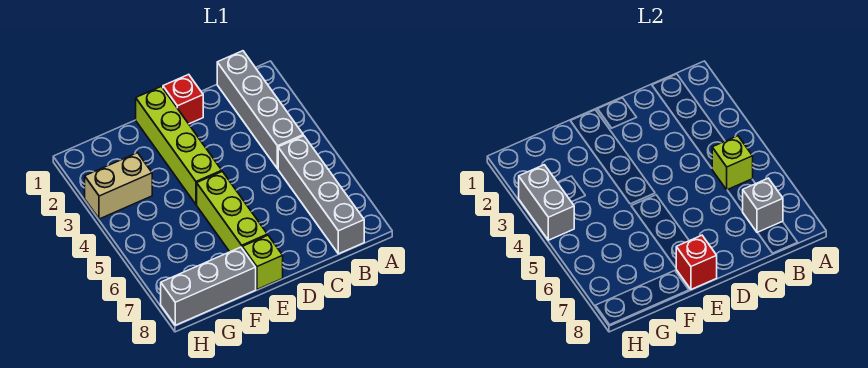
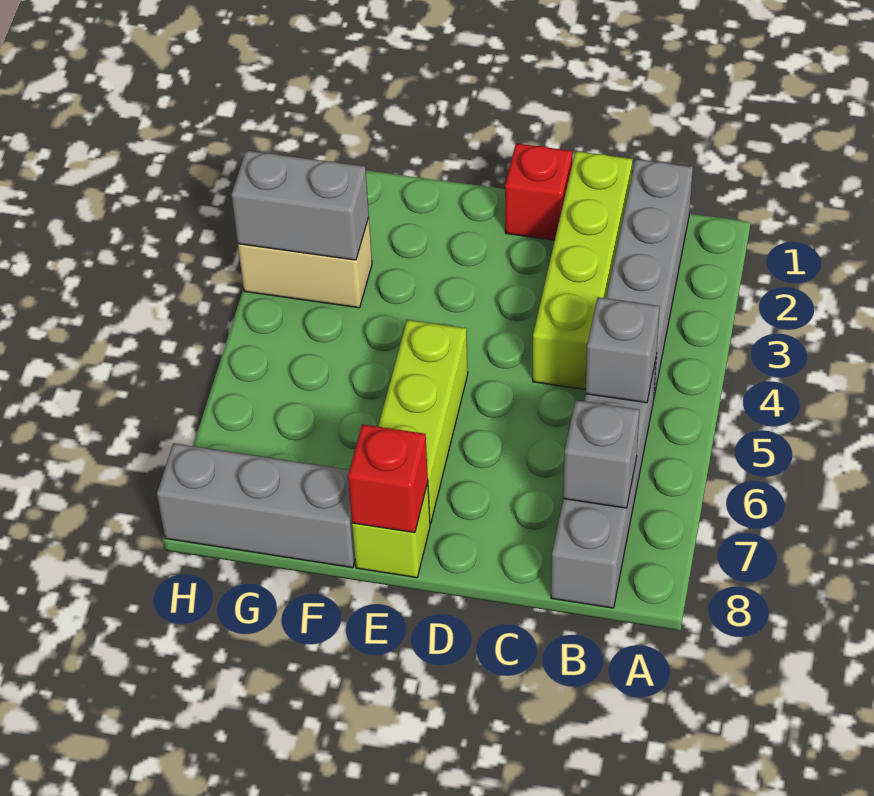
lime 1x1 brick [712,136,753,190] -> grey 1x1 brick [586,297,660,403]
lime 1x4 brick [136,86,222,204] -> lime 1x4 brick moved to [533,151,632,389]
grey 1x2 brick [519,165,574,240] -> grey 1x2 brick turned to [231,150,369,260]

